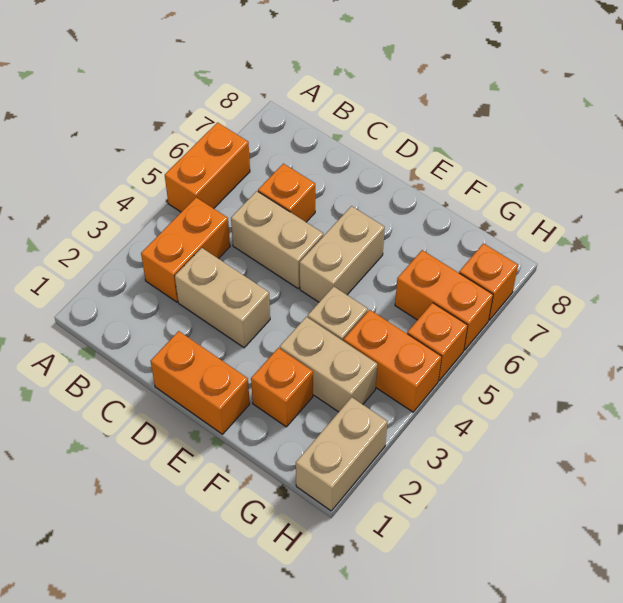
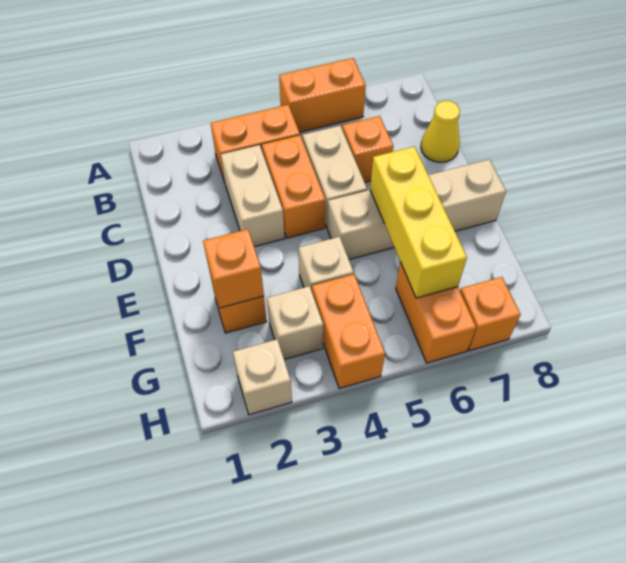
none -> yellow 1x1 cone [421,101,460,162]
orange 1x2 brick [151,331,250,434] -> orange 1x2 brick moved to [262,135,325,238]
tan 1x2 brick [300,206,385,302] -> tan 1x4 brick [327,159,506,260]
none -> yellow 1x3 brick [370,147,467,298]
tan 1x2 brick [280,317,377,412] -> tan 1x1 brick [267,286,323,360]
tan 1x2 brick [296,397,387,511] -> tan 1x1 brick [233,339,292,415]
orange 1x1 brick [407,303,468,381] -> orange 1x1 brick moved to [203,229,264,308]

